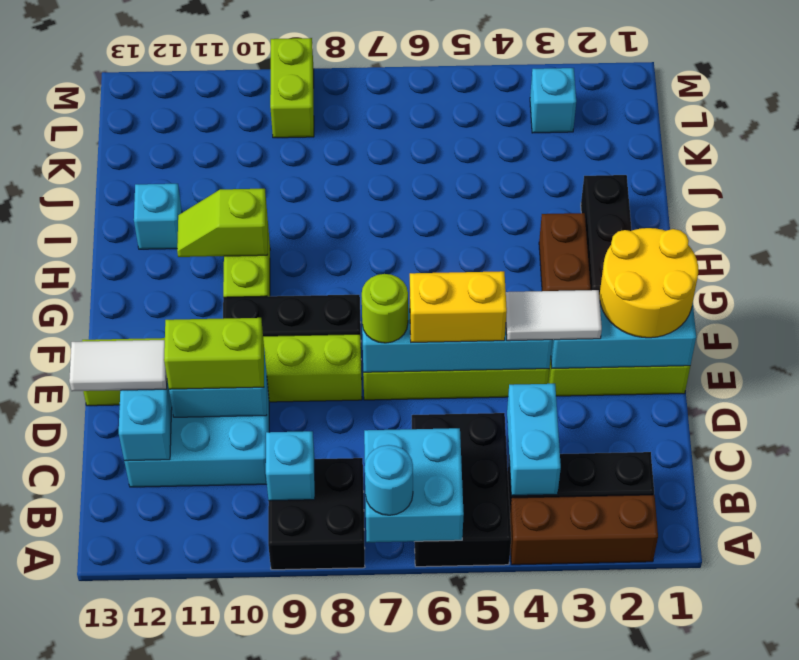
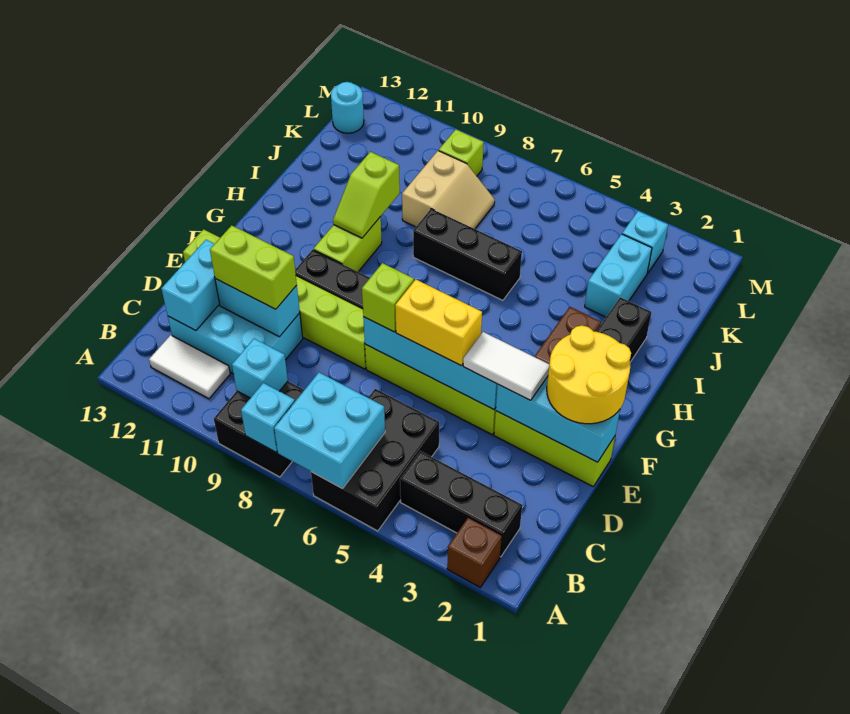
brown 1x3 brick [510,495,658,565] -> brown 1x1 brick [447,517,502,587]
cyan 1x1 round brick [365,445,413,515] -> cyan 1x1 round brick moved to [331,82,364,133]
cyan 1x2 brick [507,384,561,495] -> cyan 1x2 brick moved to [585,234,652,317]
white 1x2 tile [69,340,167,391] -> white 1x2 tile moved to [149,335,230,399]
lime 1x1 round brick [362,274,408,343] -> lime 1x1 brick [362,263,414,332]
lime 1x2 slope [177,189,268,257] -> lime 1x2 slope turned to [333,152,400,238]
none -> black 1x3 brick [413,209,522,300]
cyan 1x1 brick [134,184,182,249] -> cyan 1x1 brick moved to [241,383,295,452]
none -> tan 2x2 slope [402,151,495,229]
lime 1x2 brick [270,38,314,138] -> lime 1x1 brick [439,129,484,176]

